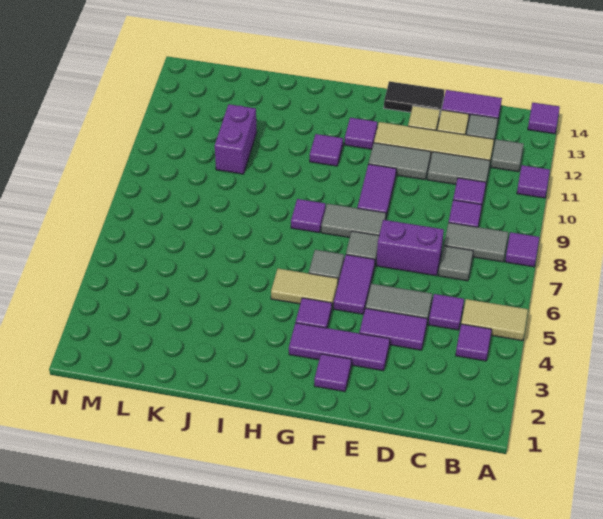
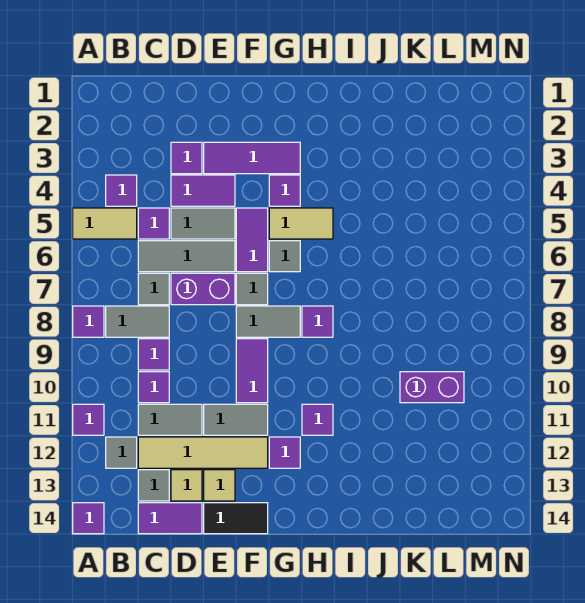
none -> grey 1x3 tile [138,241,235,272]
purple 1x1 tile [314,354,352,392] -> purple 1x1 tile moved to [171,142,202,174]
purple 1x2 brick [215,104,257,174] -> purple 1x2 brick turned to [400,372,464,403]

